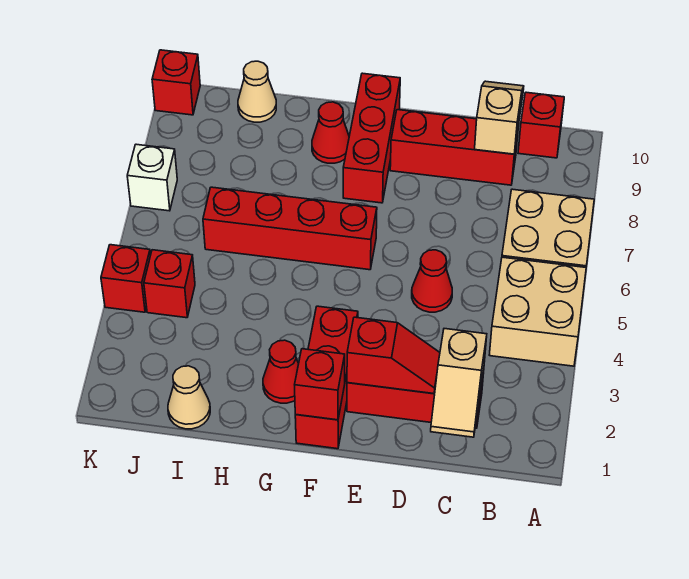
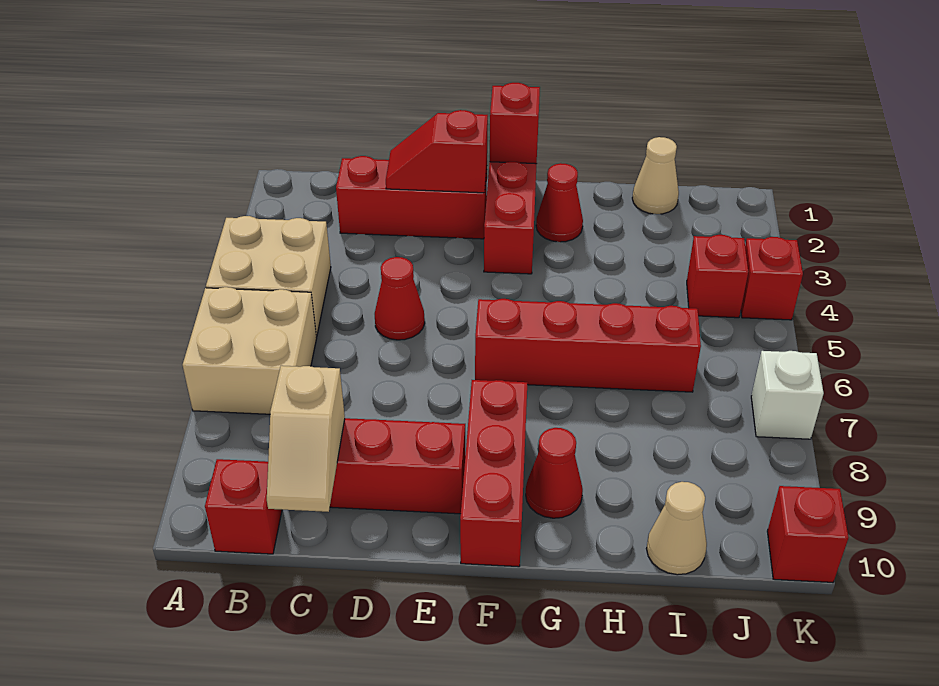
tan 1x2 slope [431,329,487,437] -> none

